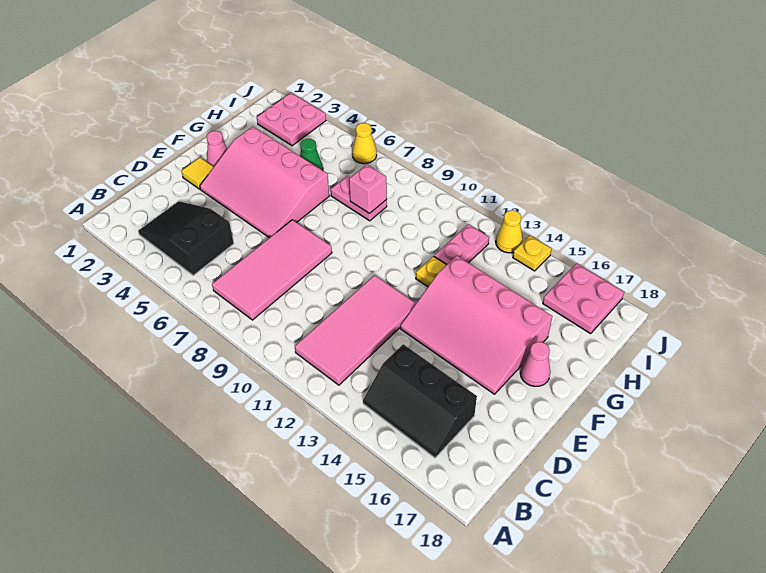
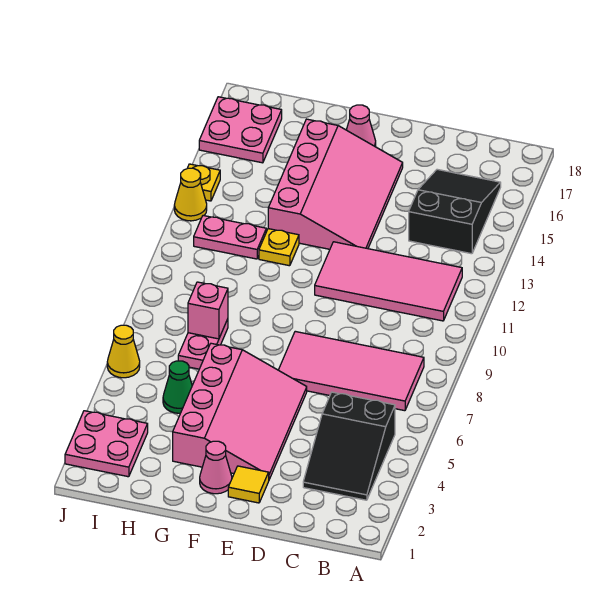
black 2x3 slope [363,344,477,458] -> black 2x3 slope turned to [409,169,501,254]

